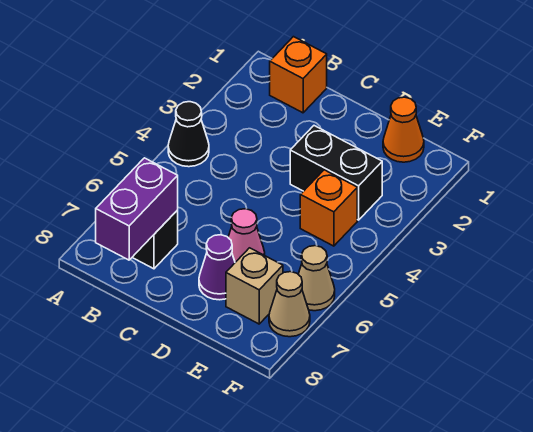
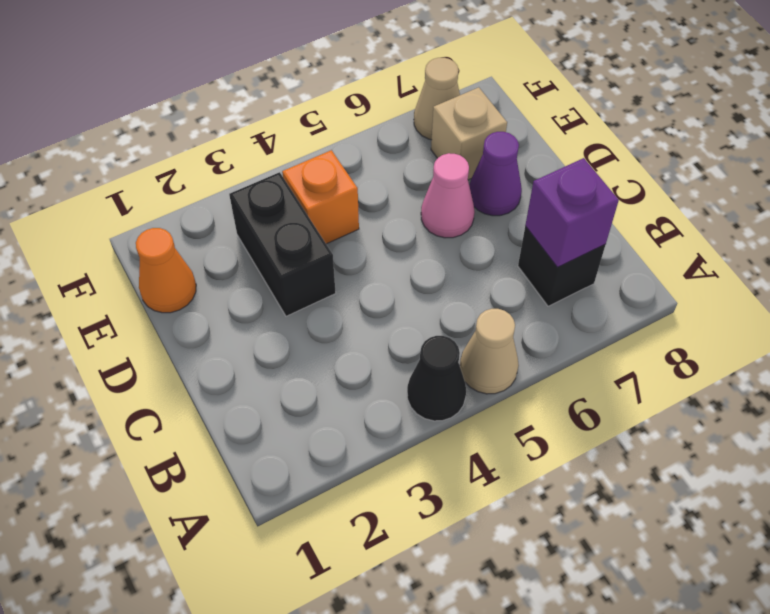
orange 1x1 brick [270,37,327,113] -> none
purple 1x2 brick [96,158,178,260] -> purple 1x1 brick [525,158,619,267]
tan 1x1 cone [298,246,335,311] -> tan 1x1 cone moved to [460,309,519,394]

